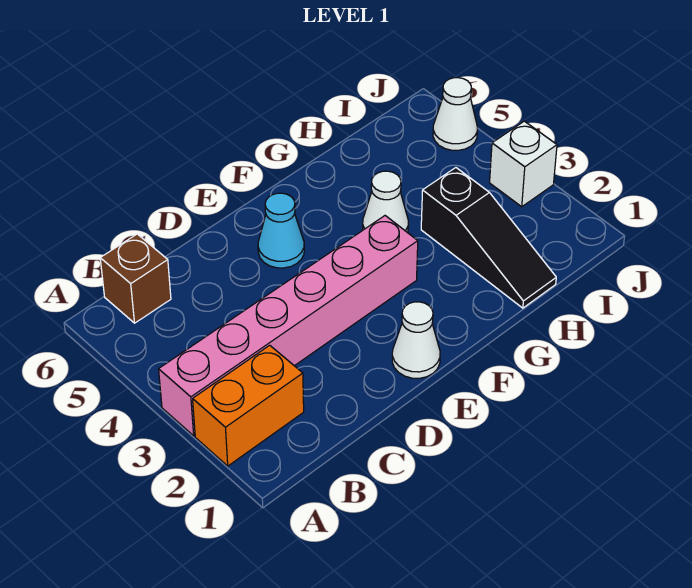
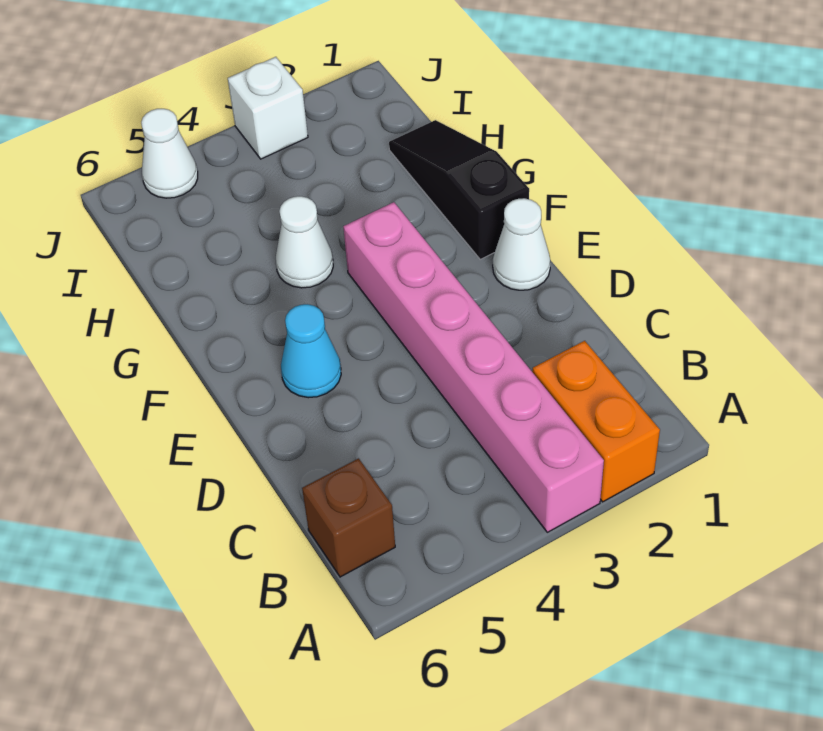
black 1x3 slope [421,168,556,308] -> black 1x3 slope turned to [389,120,529,259]

